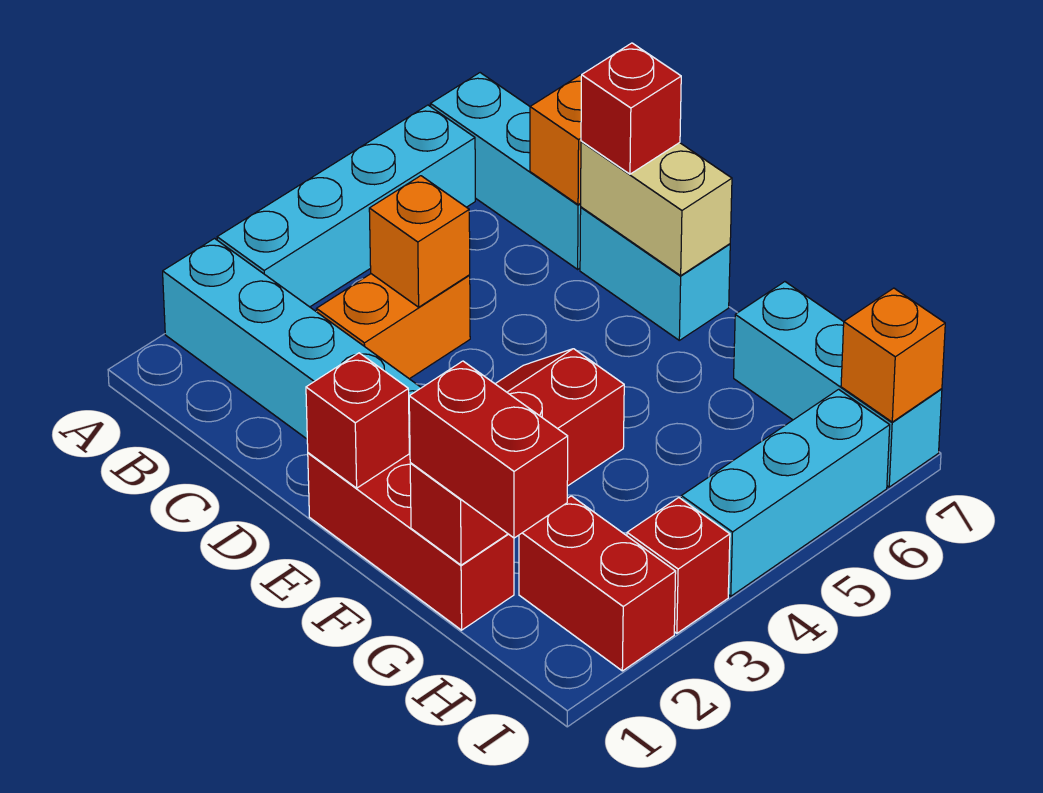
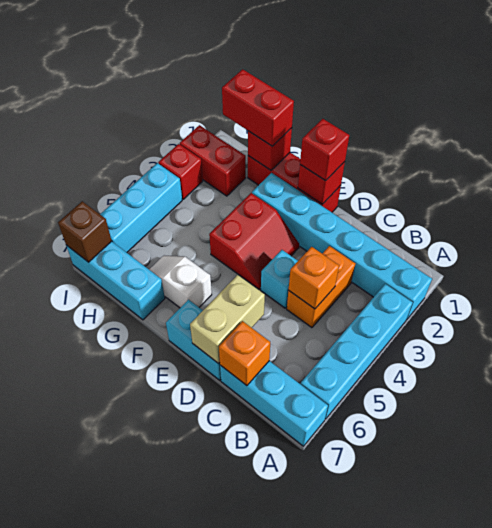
none -> cyan 1x1 brick [261,250,298,308]
tan 1x2 brick [581,141,732,276] -> tan 1x2 brick turned to [190,275,265,364]
red 1x1 brick [581,43,681,174] -> red 1x1 brick moved to [300,119,349,181]
none -> white 1x2 slope [149,255,212,308]
orange 1x1 brick [841,288,945,422] -> brown 1x1 brick [58,201,112,262]

